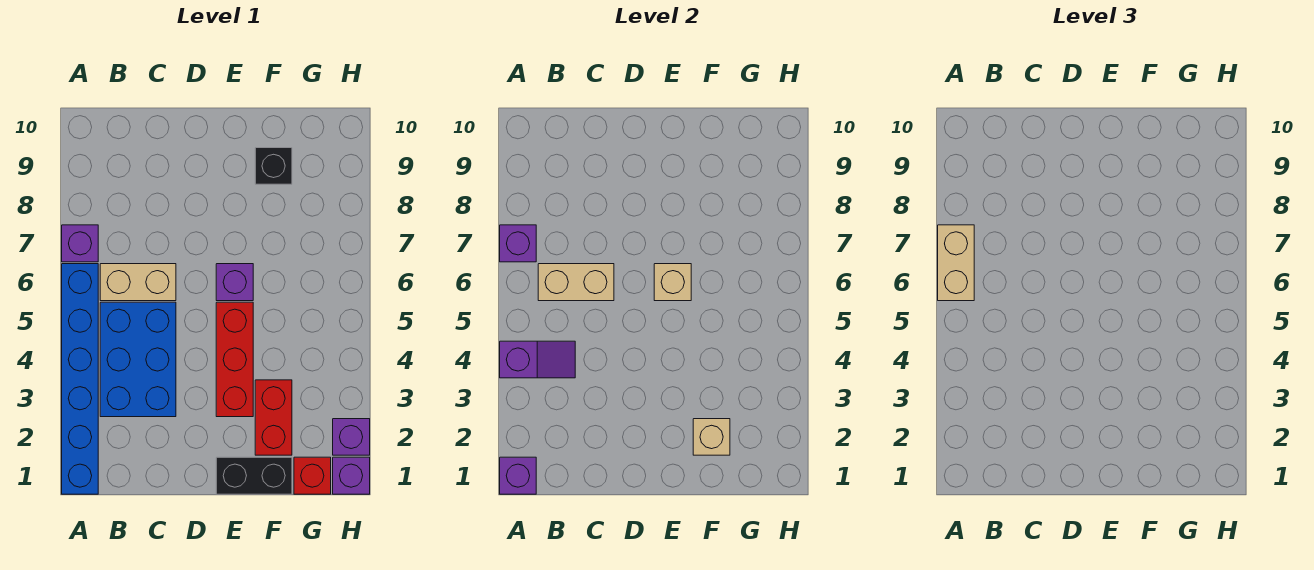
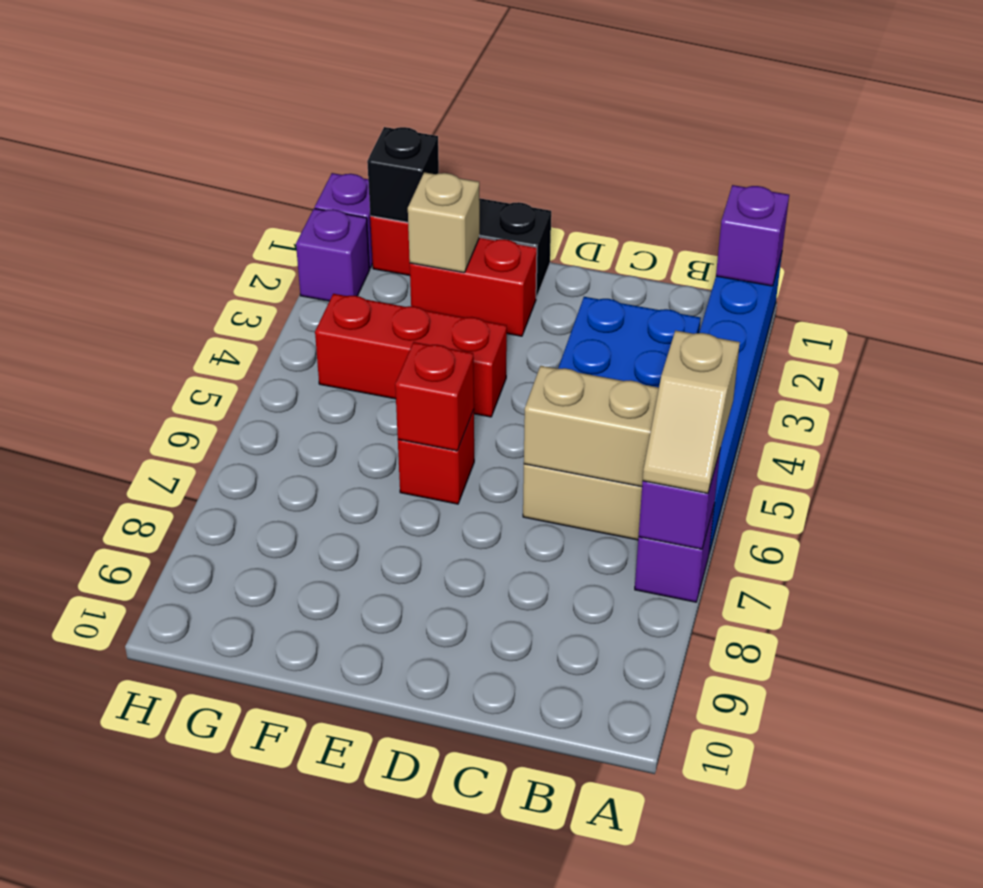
purple 1x2 slope [500,341,575,378] -> none
tan 1x2 brick [938,225,974,301] -> tan 1x2 slope [643,330,740,493]
red 1x3 brick [216,302,253,417] -> red 1x3 brick turned to [315,294,507,417]
purple 1x1 brick [216,264,253,301] -> red 1x1 brick [398,410,474,504]
tan 1x1 brick [654,264,691,301] -> red 1x1 brick [395,342,474,451]
red 1x2 brick [255,380,292,455] -> red 1x2 brick turned to [410,237,537,336]
black 1x1 brick [255,148,292,184] -> black 1x1 brick moved to [367,127,439,222]

